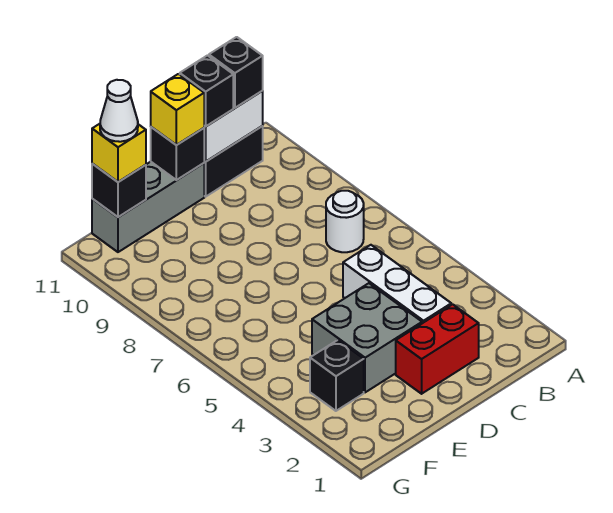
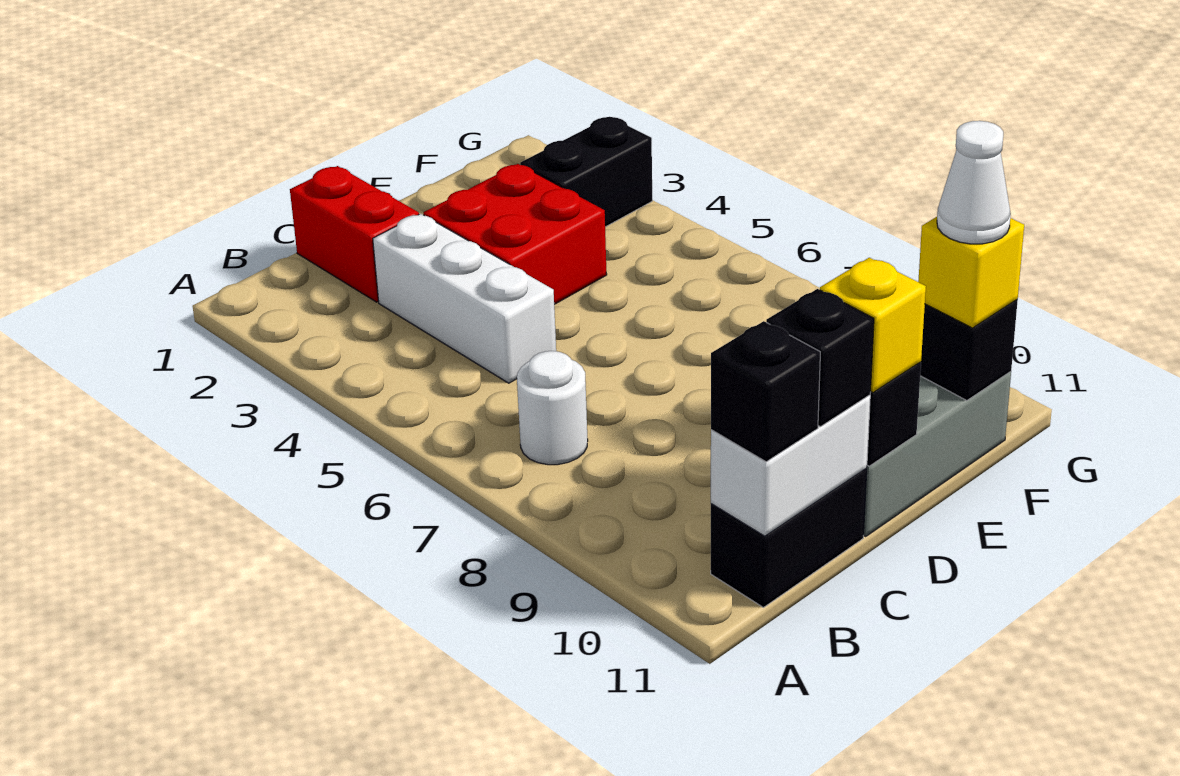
red 1x2 brick [396,304,479,394] -> red 1x2 brick turned to [290,166,419,302]
grey 2x2 brick [312,283,422,392] -> red 2x2 brick [423,164,607,304]
black 1x1 brick [310,340,364,411] -> black 1x2 brick [520,117,652,227]

